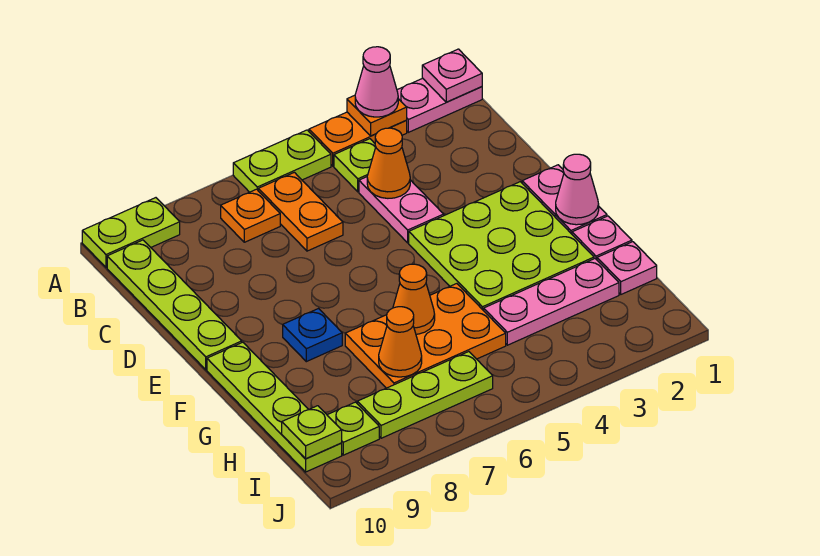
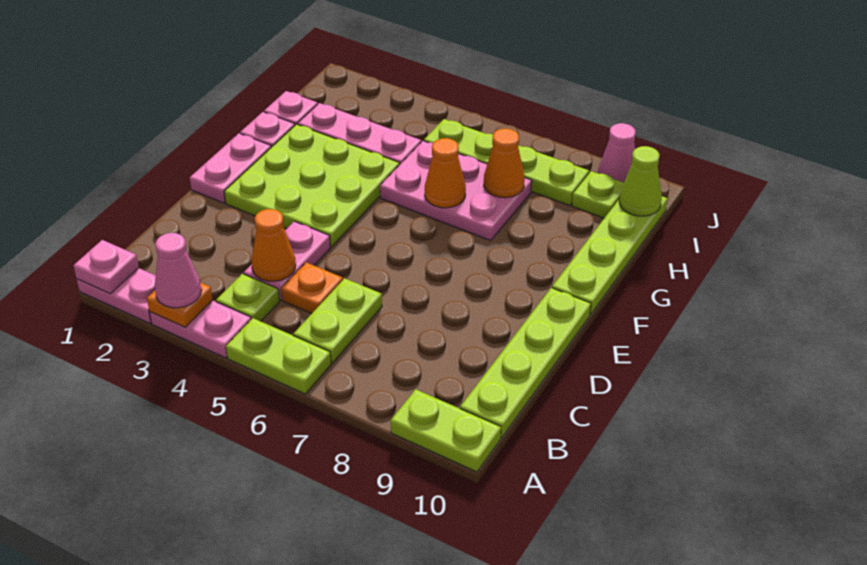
orange 1x2 plate [309,112,407,166] -> pink 1x2 plate [150,300,251,358]
orange 1x2 plate [258,172,343,251] -> lime 1x2 plate [293,278,382,363]
orange 1x1 plate [221,189,280,242] -> orange 1x1 plate moved to [281,262,343,314]
pink 1x1 cone [556,154,599,225] -> pink 1x1 cone moved to [598,123,636,183]
blue 1x1 plate [283,309,342,362] -> none
orange 2x3 plate [345,284,506,388] -> pink 2x3 plate [380,141,532,241]
lime 1x3 plate [357,352,493,438] -> lime 1x4 plate [424,119,589,206]
lime 1x1 plate [282,406,342,459] -> lime 1x1 cone [619,146,662,216]

